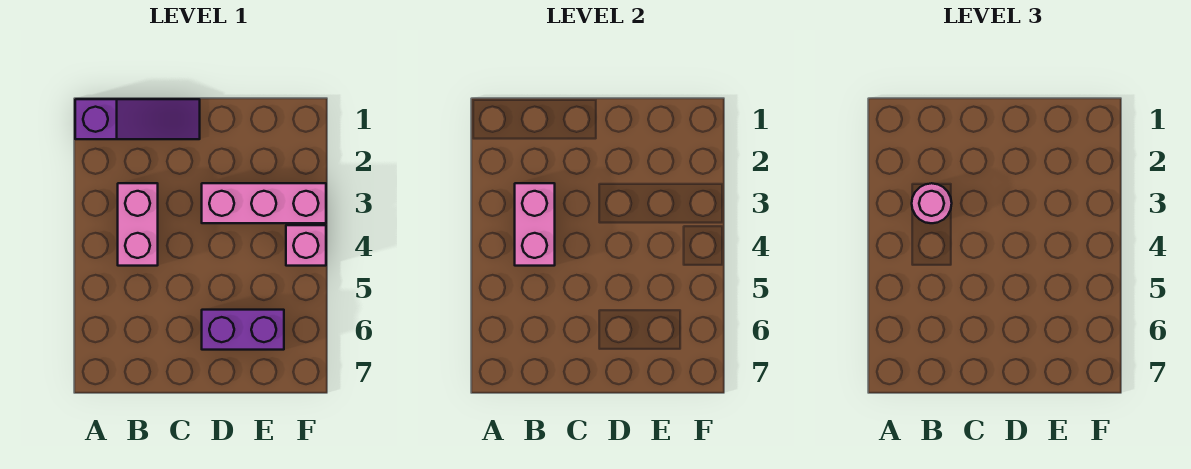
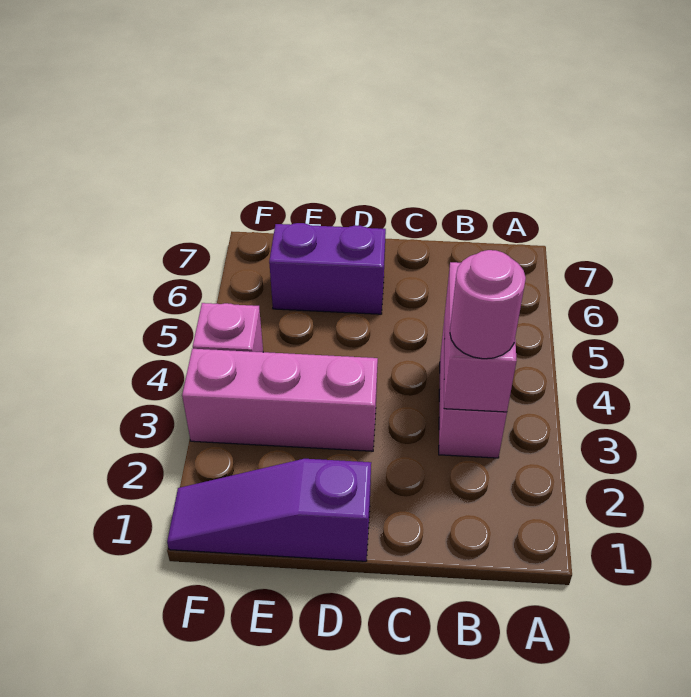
purple 1x3 slope [75,99,200,139] -> purple 1x3 slope moved to [167,459,371,561]

